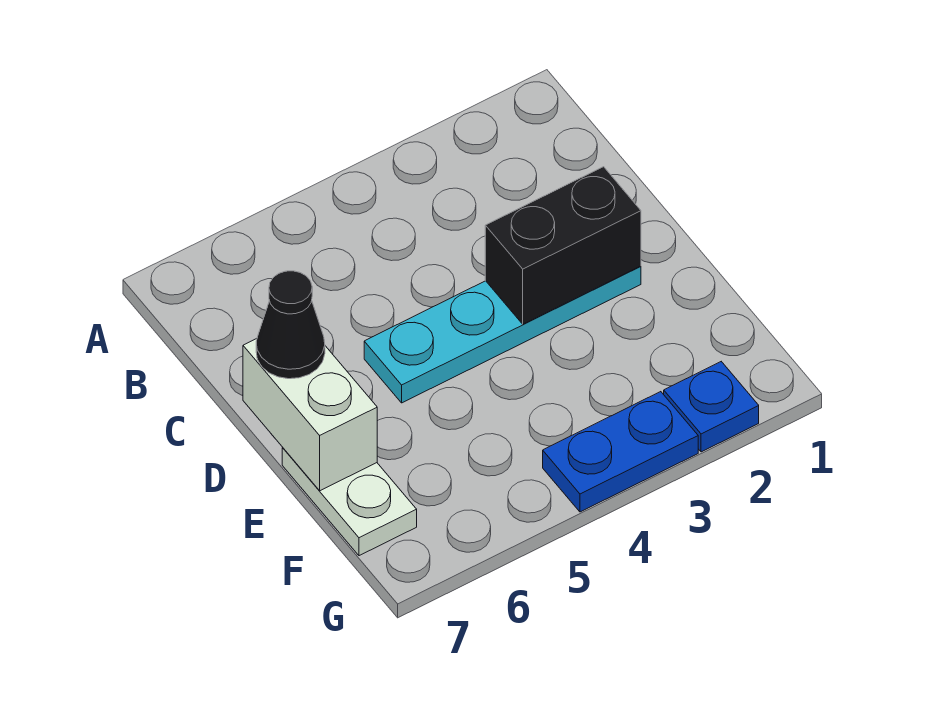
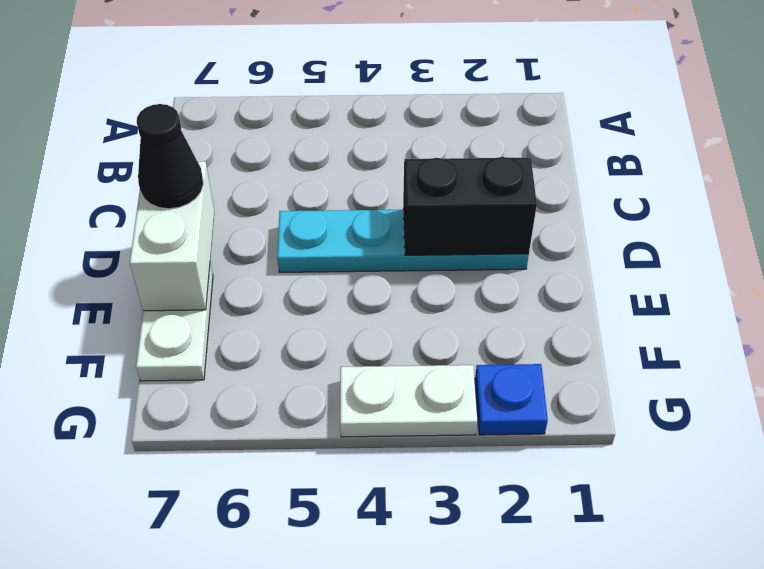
blue 1x2 plate [543,392,698,512] -> white 1x2 plate [340,365,477,437]

